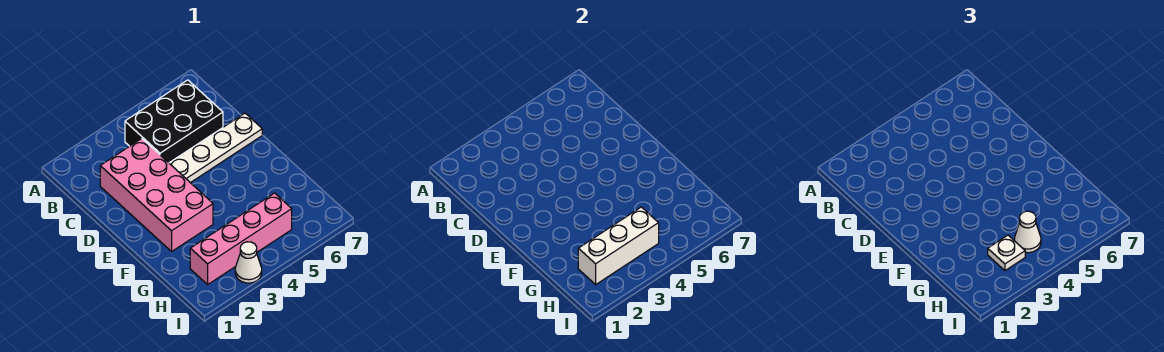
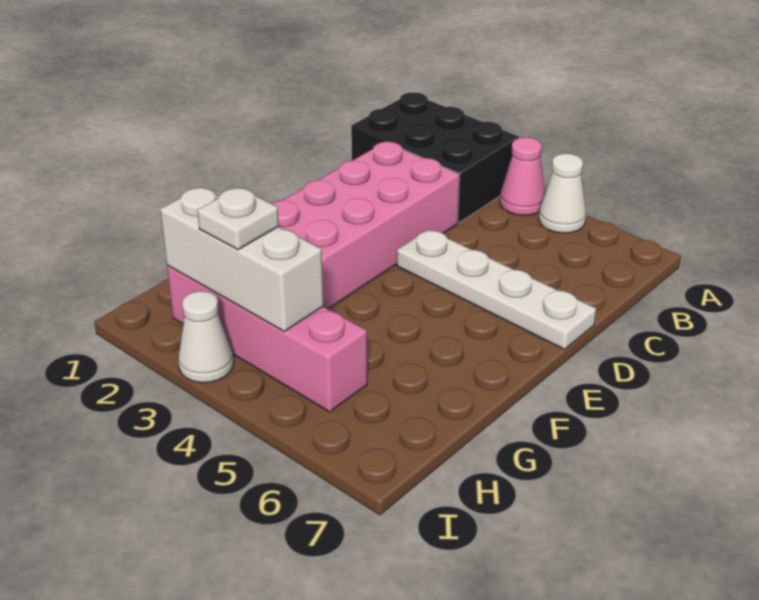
none -> pink 1x1 cone [500,137,545,215]
black 2x3 brick [125,80,223,163] -> black 2x3 brick moved to [351,92,519,223]
white 1x1 cone [1015,211,1041,253] -> white 1x1 cone moved to [539,154,586,233]

